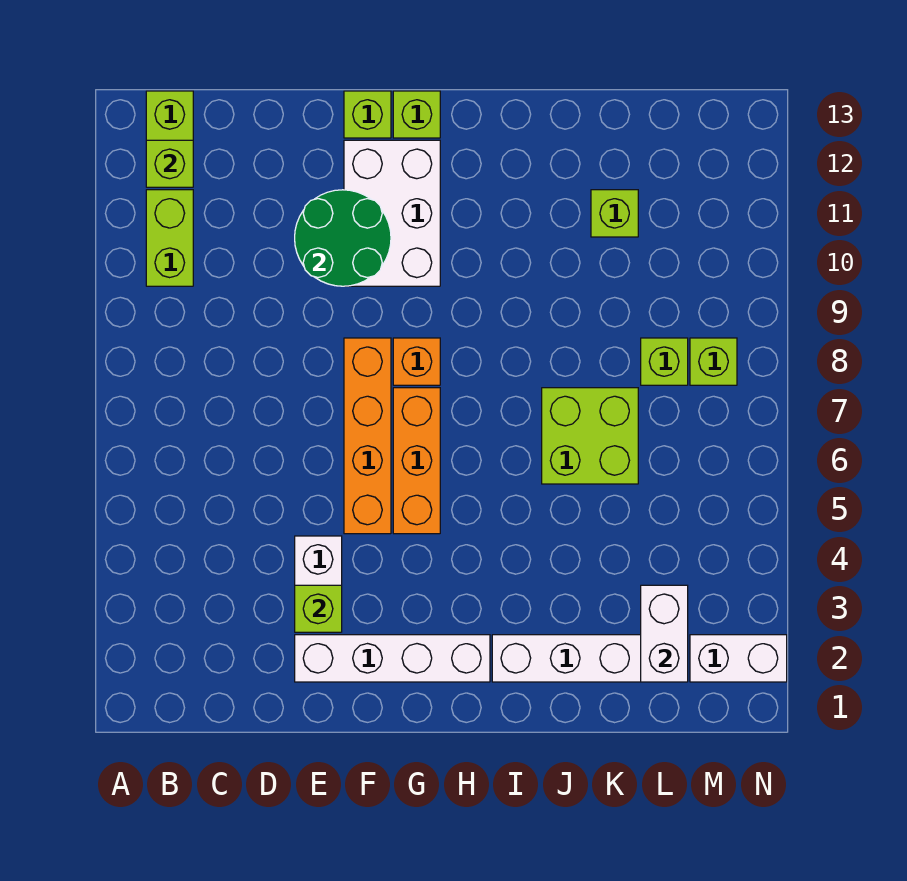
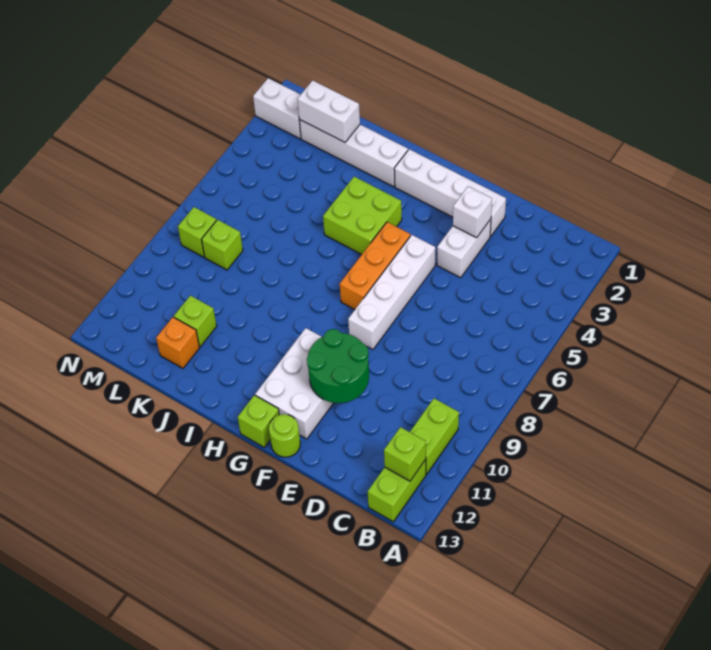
lime 1x1 brick [295,585,342,632] -> white 1x1 brick [453,186,492,238]
orange 1x4 brick [344,338,391,534] -> white 1x4 brick [348,235,435,349]
lime 1x1 brick [344,91,391,138] -> lime 1x1 round brick [269,414,300,457]
orange 1x1 brick [393,338,440,385] -> orange 1x1 brick moved to [156,317,200,368]
lime 2x2 brick [542,388,638,484] -> lime 2x2 brick moved to [323,177,402,255]
white 1x2 brick [641,585,688,682] -> white 1x2 brick turned to [298,80,360,142]

